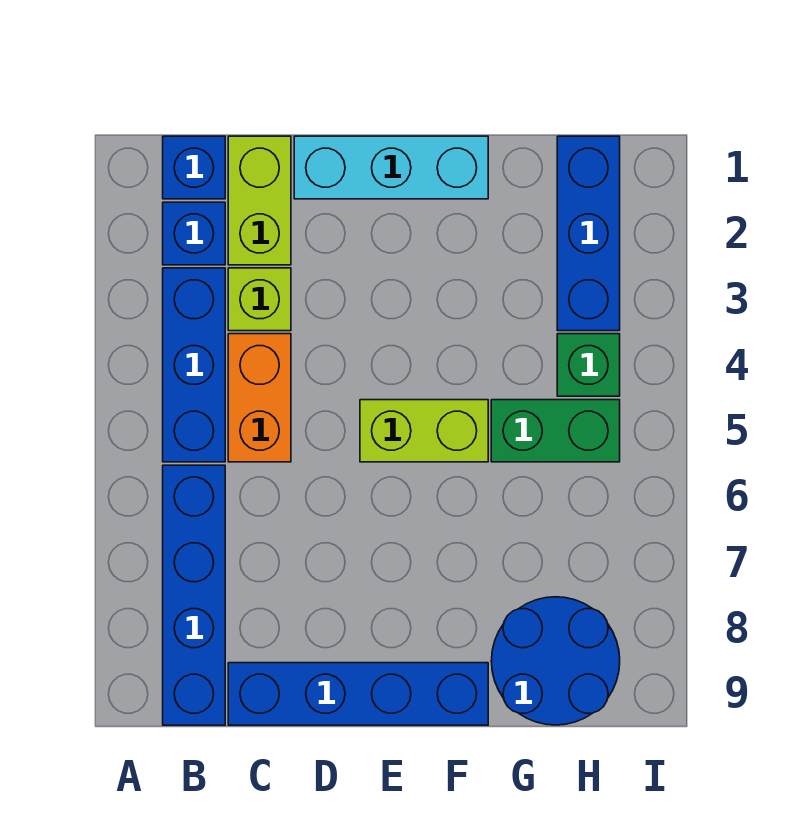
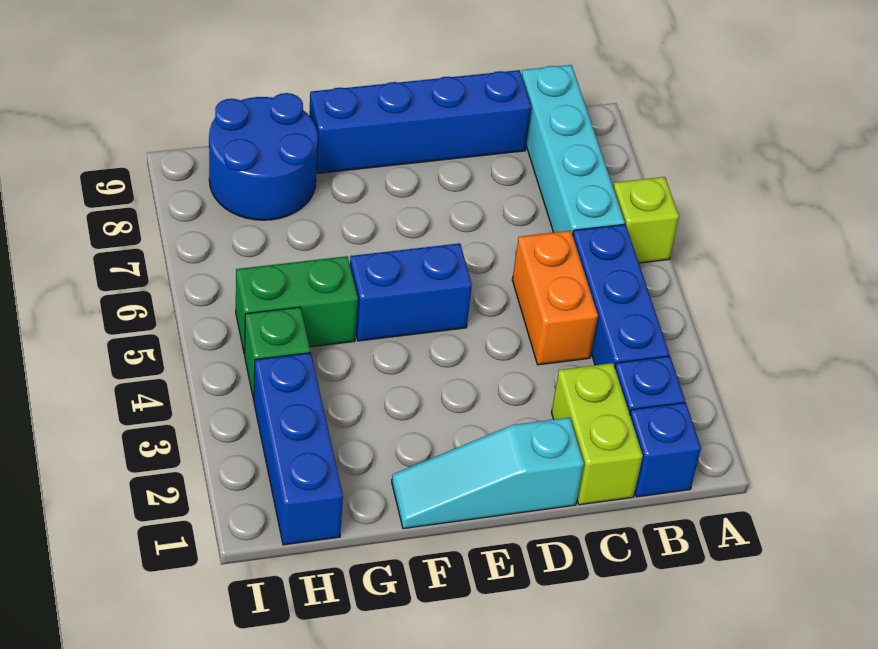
blue 1x4 brick [163,465,225,725] -> cyan 1x4 brick [522,65,625,235]
lime 1x1 brick [228,268,291,331] -> lime 1x1 brick moved to [613,177,679,263]
cyan 1x3 brick [294,136,488,199] -> cyan 1x3 slope [392,417,584,529]
lime 1x2 brick [360,400,488,462] -> blue 1x2 brick [350,243,472,341]

